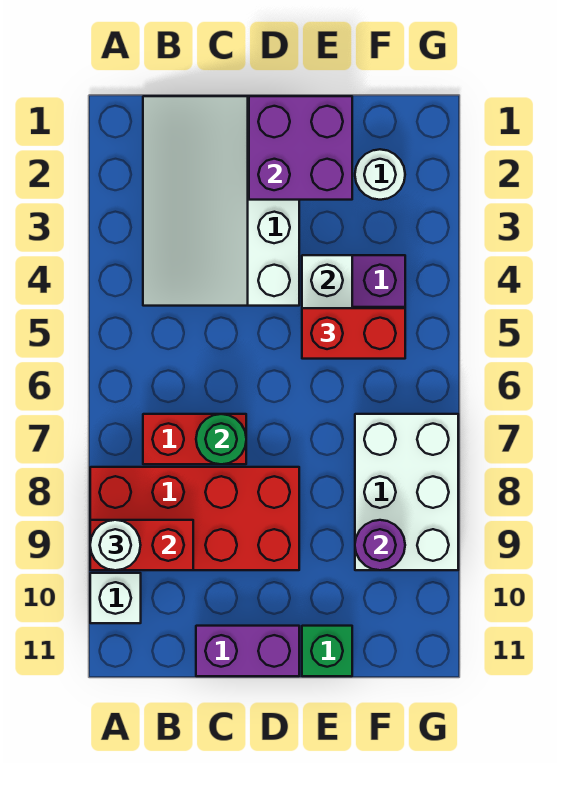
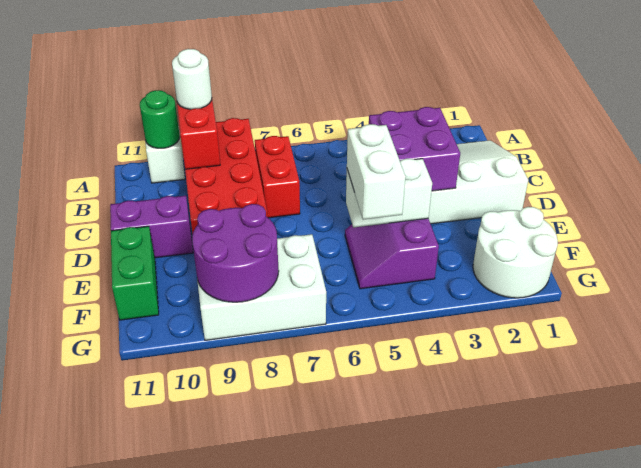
green 1x1 round brick [196,414,246,464] -> green 1x1 round brick moved to [140,90,180,148]
purple 1x2 brick [196,626,299,676] -> purple 1x2 brick turned to [110,196,193,258]
purple 2x2 brick [249,96,352,200] -> purple 2x2 brick moved to [369,107,460,191]
red 1x2 brick [302,308,405,359] -> white 1x2 brick [347,124,405,220]
green 1x1 brick [302,626,352,676] -> green 1x2 brick [111,226,159,320]
white 1x1 round brick [355,149,405,200] -> white 2x2 round brick [473,207,558,298]
purple 1x1 round brick [355,520,405,570] -> purple 2x2 round brick [192,204,279,302]

